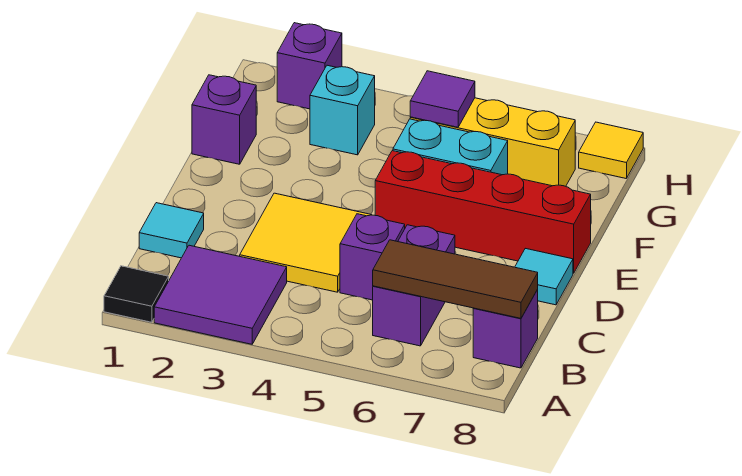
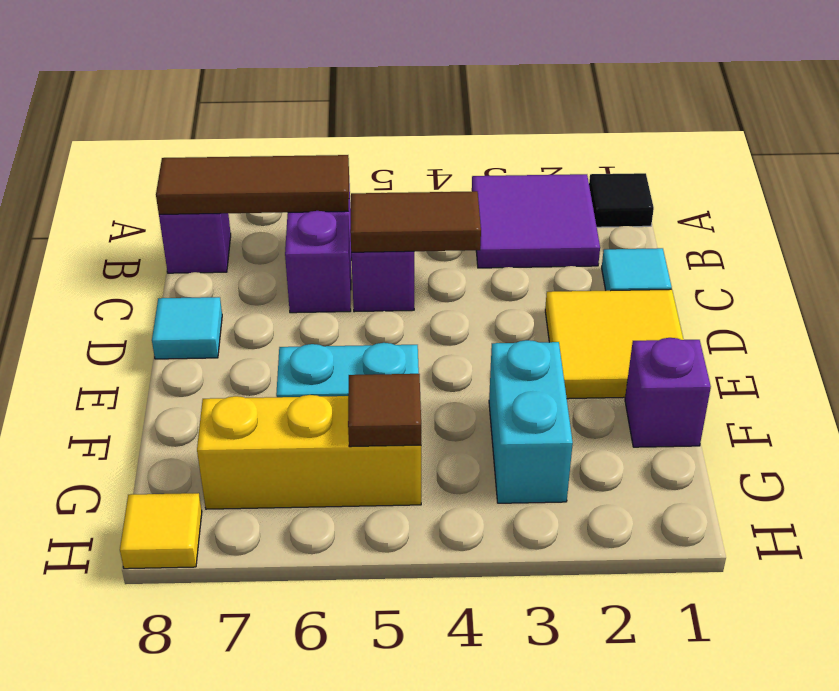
yellow 2x2 tile [240,193,371,292] -> yellow 2x2 tile moved to [545,289,684,399]
none -> brown 1x2 tile [350,191,481,252]
red 1x4 brick [375,151,591,273] -> none
cyan 1x1 brick [310,65,375,155] -> cyan 1x2 brick [489,340,573,503]
purple 1x1 tile [410,71,475,127] -> brown 1x1 tile [348,374,421,447]
purple 1x1 brick [277,23,342,109] -> none

